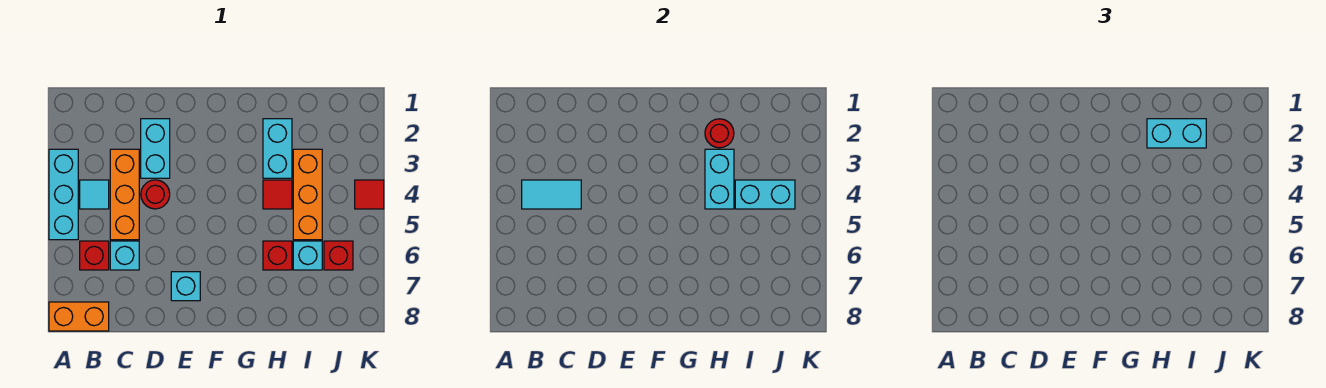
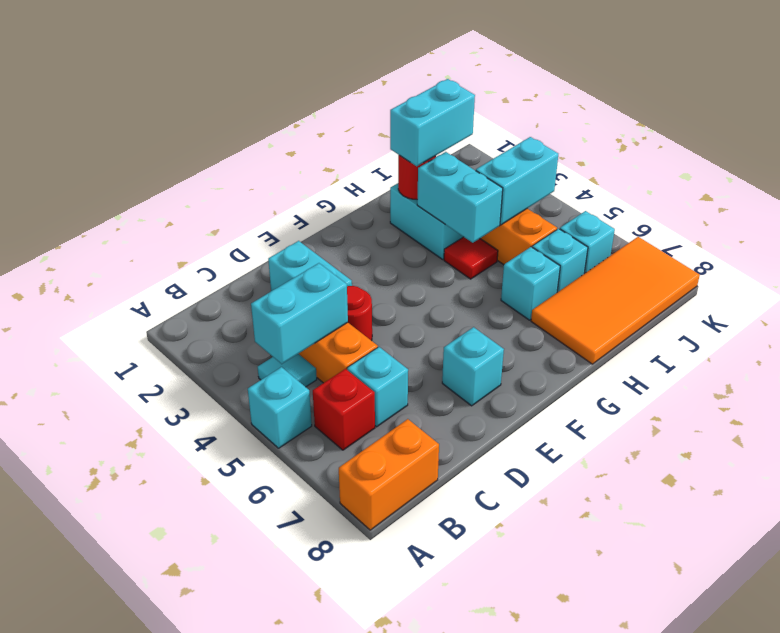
cyan 1x3 brick [49,149,78,240] -> cyan 1x1 brick [248,367,312,448]
cyan 1x2 tile [522,180,581,209] -> cyan 1x2 brick [251,263,348,364]
red 1x1 brick [263,241,292,270] -> cyan 1x1 brick [501,247,560,320]
none -> orange 2x4 tile [531,237,700,364]
red 1x1 brick [324,241,353,270] -> cyan 1x1 brick [560,211,615,274]
red 1x1 tile [355,180,384,209] -> none

